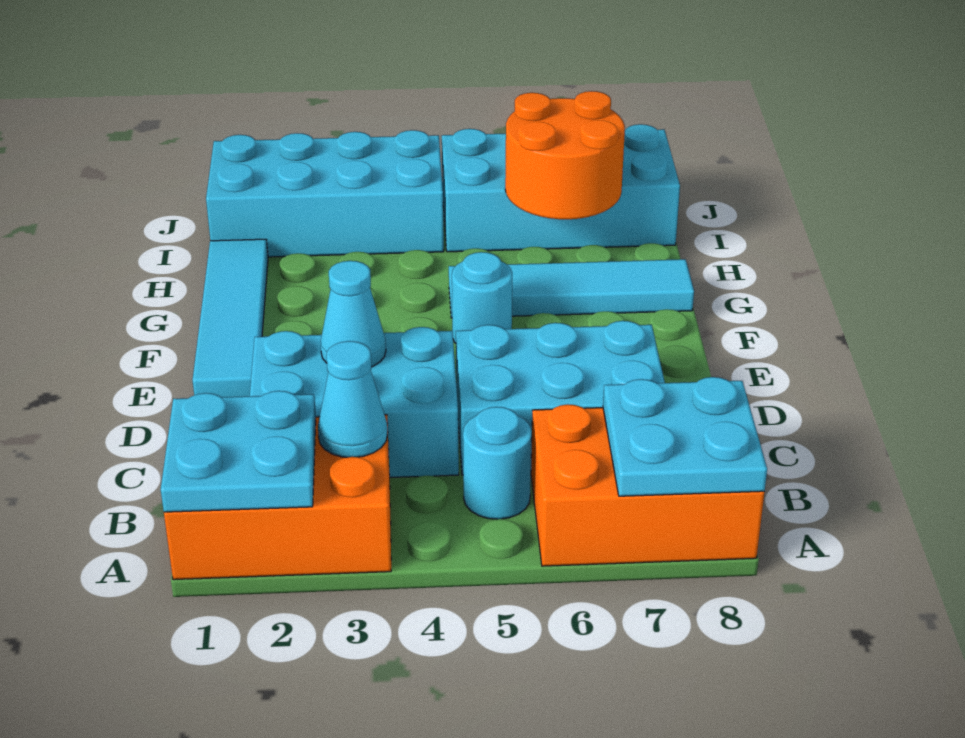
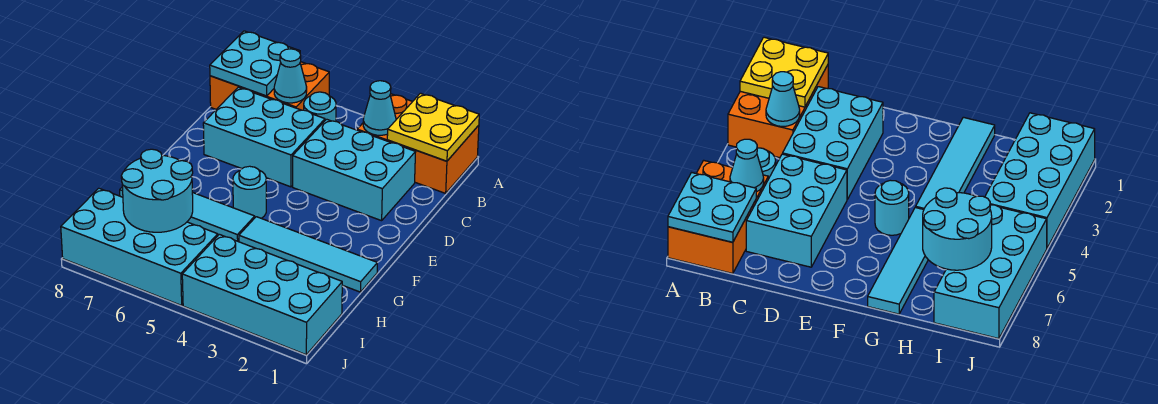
cyan 2x2 plate [161,391,316,512] -> yellow 2x2 plate [387,93,479,161]
cyan 1x1 cone [321,261,386,367] -> cyan 1x1 cone moved to [274,49,307,103]
cyan 1x4 tile [192,239,268,397] -> cyan 1x4 tile turned to [239,217,377,292]
orange 2x2 round brick [505,91,625,219] -> cyan 2x2 round brick [121,149,193,232]

